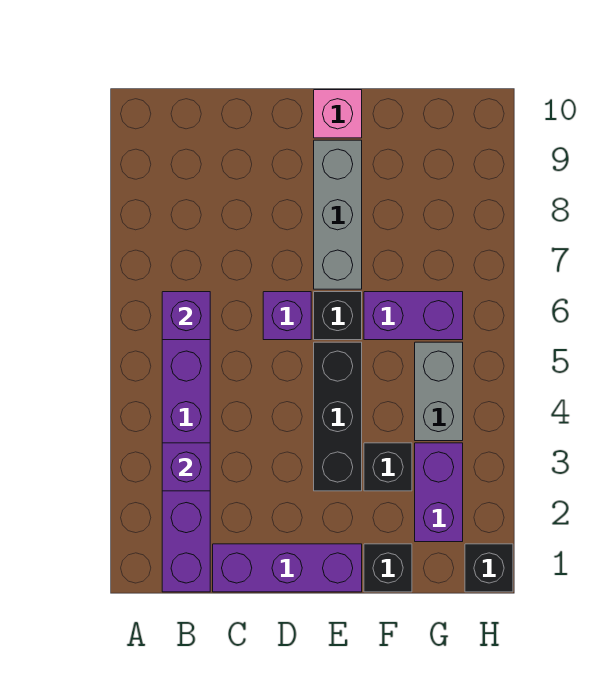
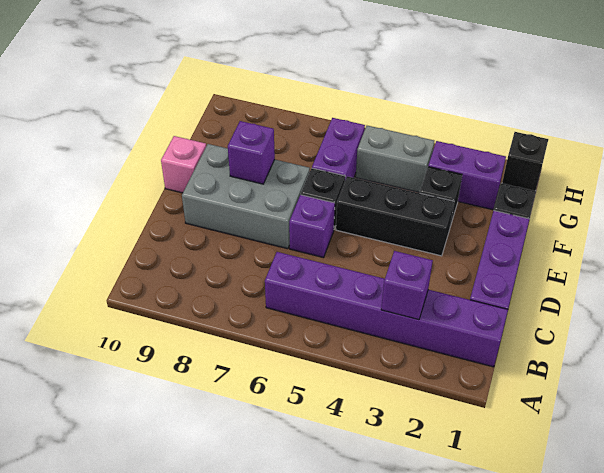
purple 1x1 brick [162,292,210,340] -> purple 1x1 brick moved to [228,121,275,184]
grey 1x3 brick [314,140,362,289] -> grey 2x3 brick [182,144,310,249]

